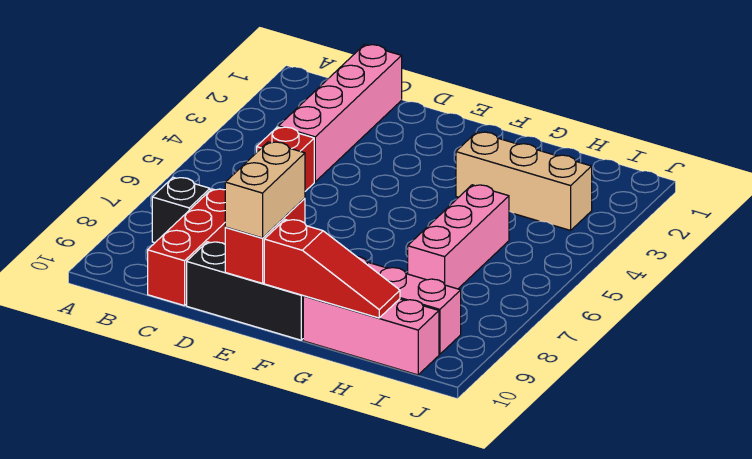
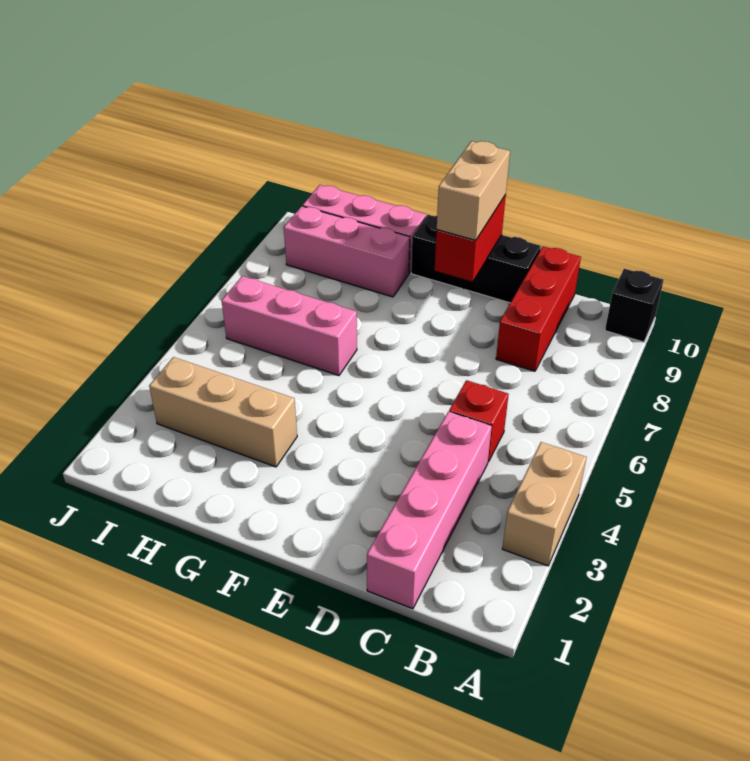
none -> tan 1x2 brick [502,442,586,566]
black 1x1 brick [152,177,210,243] -> black 1x1 brick moved to [605,269,664,342]
red 1x3 slope [264,220,400,318] -> none
pink 1x3 brick [408,185,509,289] -> pink 1x3 brick turned to [222,276,357,376]

